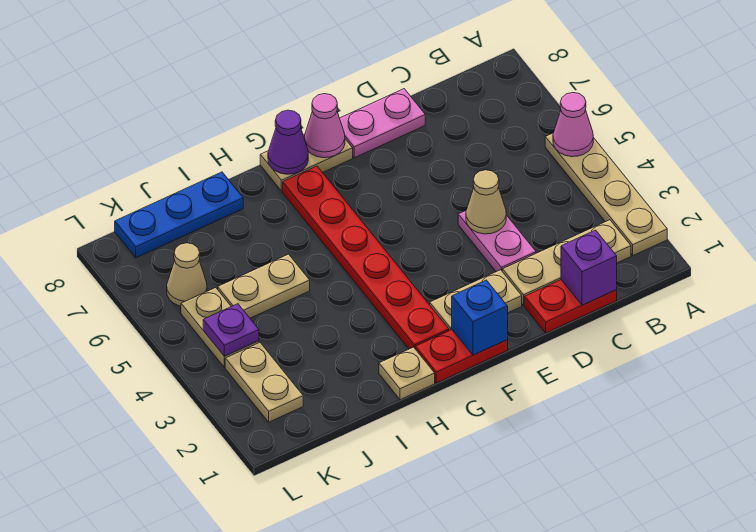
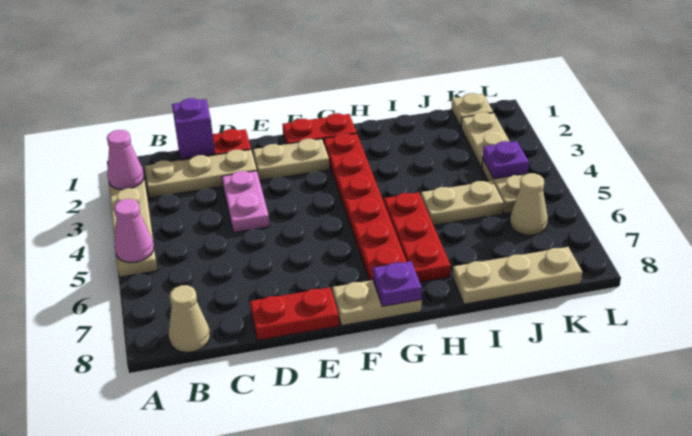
tan 1x1 cone [466,170,506,234] -> tan 1x1 cone moved to [169,285,210,352]
pink 1x2 plate [340,89,425,158] -> red 1x2 plate [250,287,339,340]
blue 1x1 brick [452,280,508,355] -> none
pink 1x1 cone [304,94,345,158] -> pink 1x1 cone moved to [107,130,144,190]
purple 1x1 cone [268,110,308,174] -> purple 1x1 plate [373,261,422,306]
tan 1x1 plate [379,347,435,400] -> tan 1x1 plate moved to [451,93,493,127]
none -> red 1x3 plate [384,192,451,282]
blue 1x3 plate [115,172,243,258] -> tan 1x3 plate [453,247,582,304]

